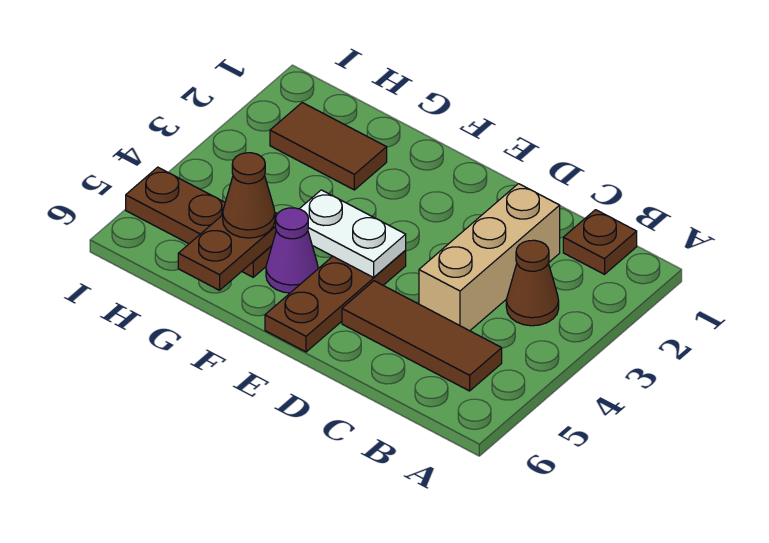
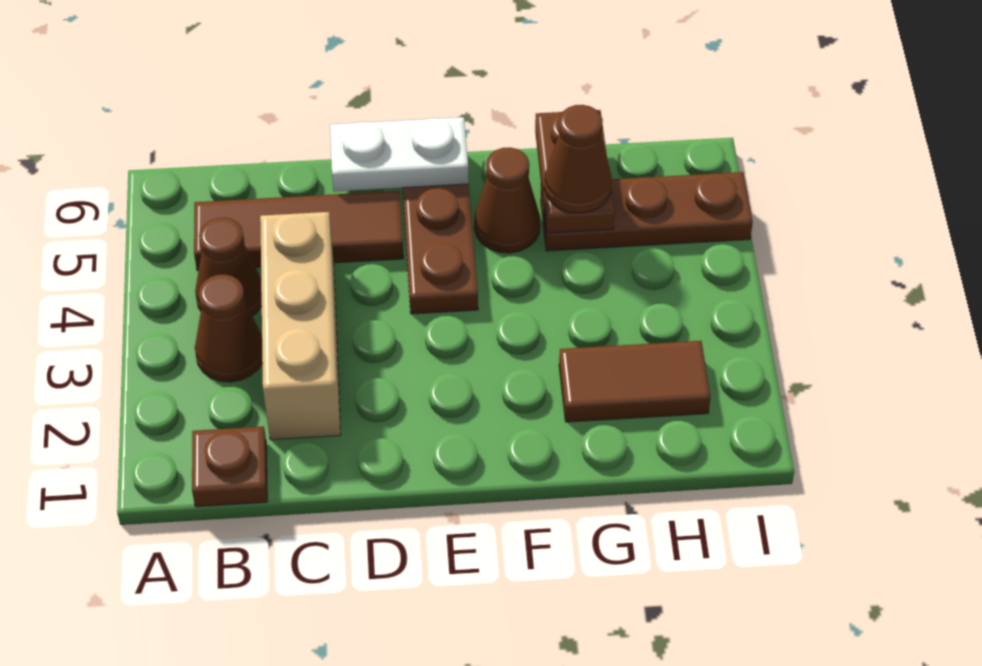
none -> brown 1x1 cone [195,218,262,316]
white 1x2 plate [300,190,406,277] -> white 1x2 plate moved to [330,117,469,191]
purple 1x1 cone [266,208,318,293] -> brown 1x1 cone [474,147,540,253]

